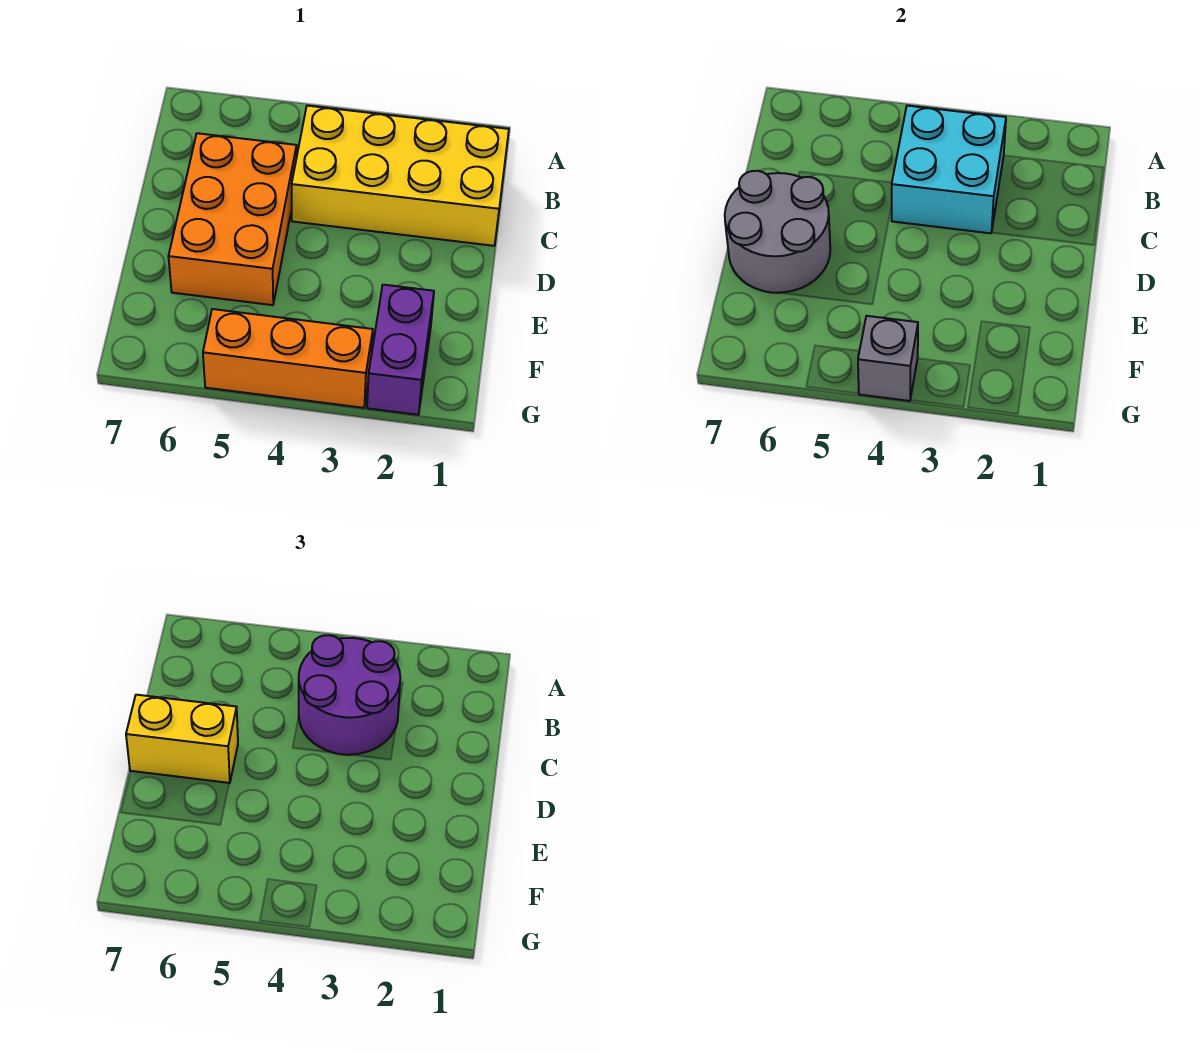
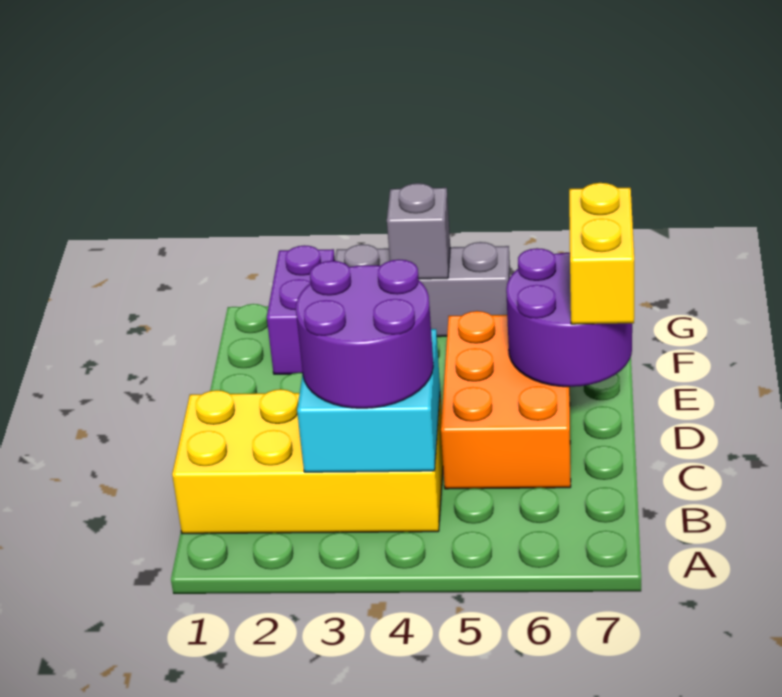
grey 2x2 round brick [725,171,830,293] -> purple 2x2 round brick [506,248,632,387]
yellow 1x2 brick [126,695,238,783] -> yellow 1x2 brick turned to [569,183,634,324]
orange 1x3 brick [203,309,373,408] -> grey 1x3 brick [335,242,510,337]

